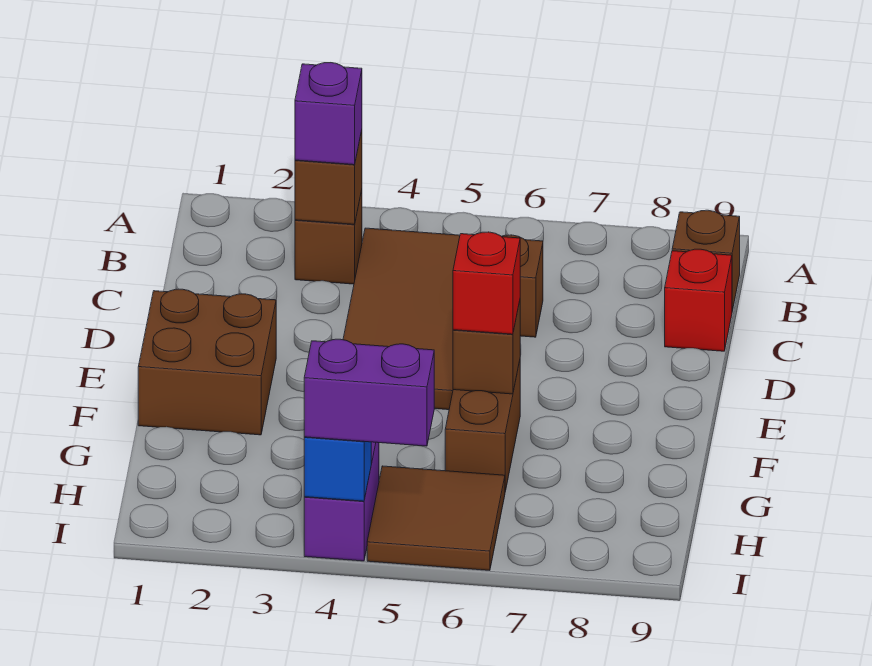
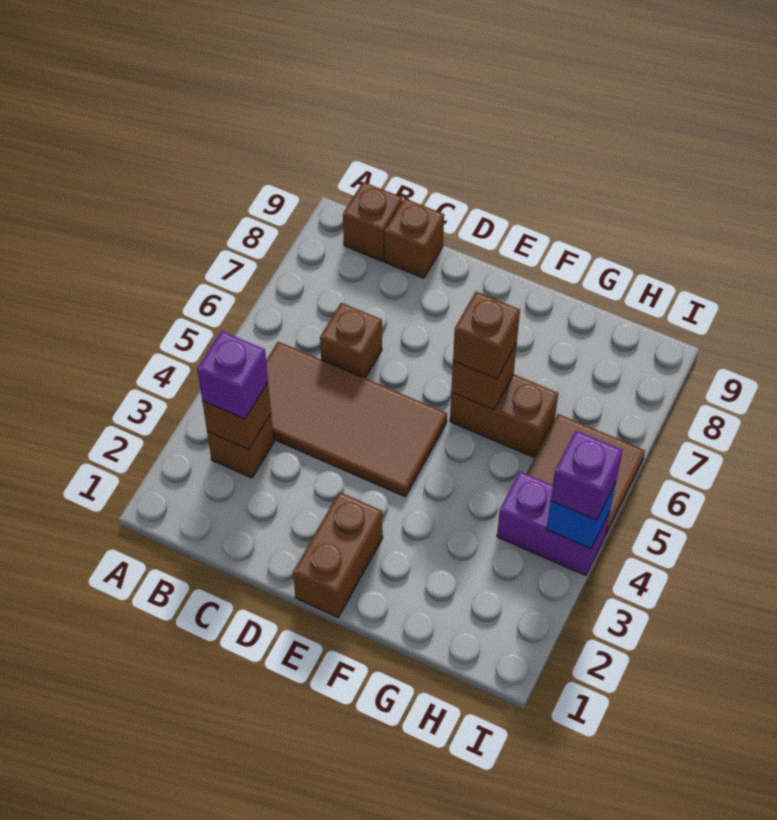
red 1x1 brick [665,249,732,351] -> brown 1x1 brick [385,198,444,278]
brown 2x2 brick [138,289,276,435] -> brown 1x2 brick [293,492,383,617]
red 1x1 brick [453,232,520,334] -> brown 1x1 brick [453,292,520,379]
purple 1x2 brick [304,339,434,446] -> purple 1x1 brick [551,431,622,520]

